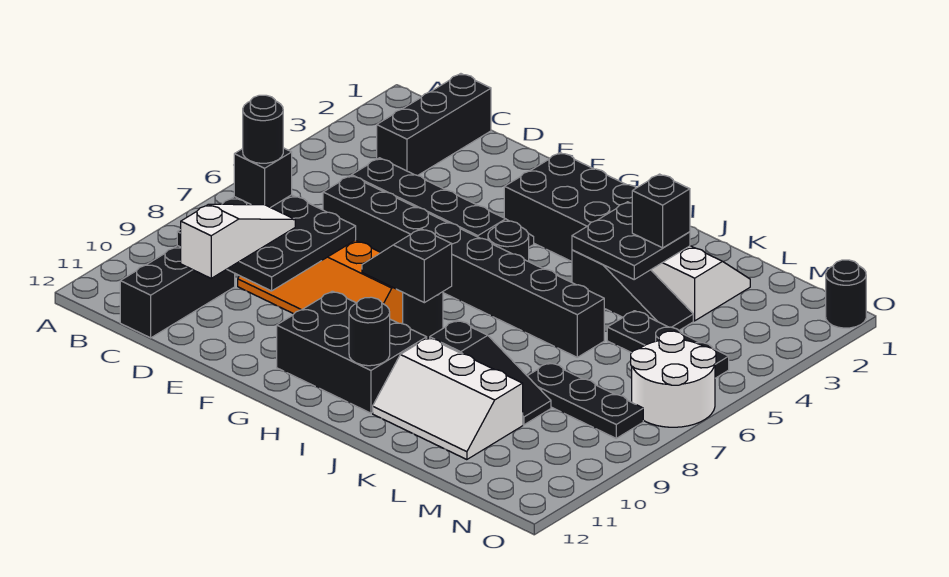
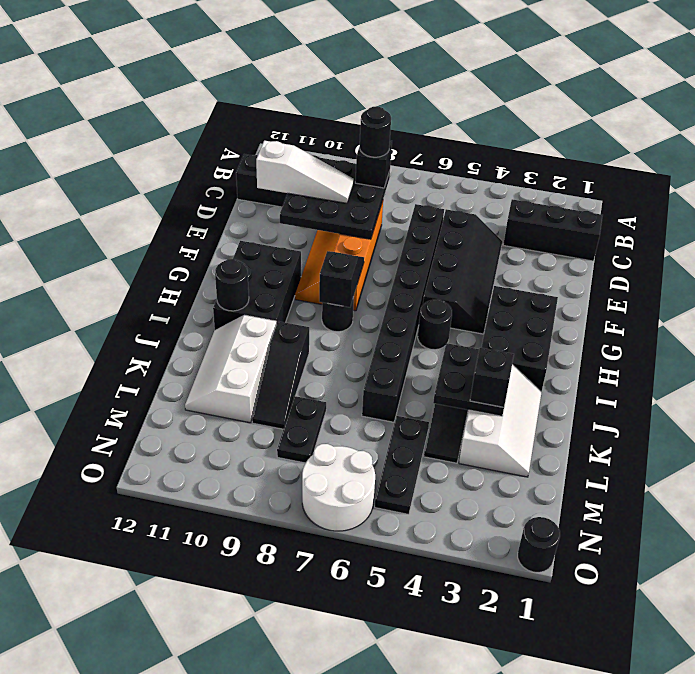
black 1x3 plate [528,363,643,438] -> black 1x2 plate [277,396,326,463]

